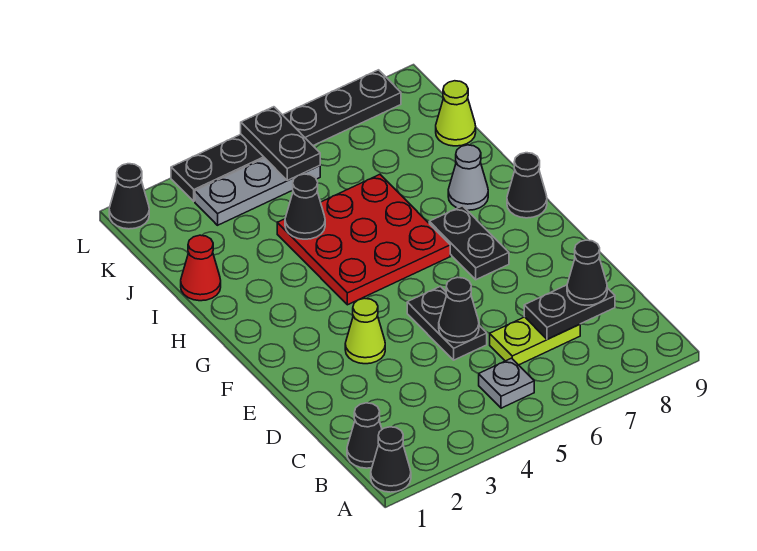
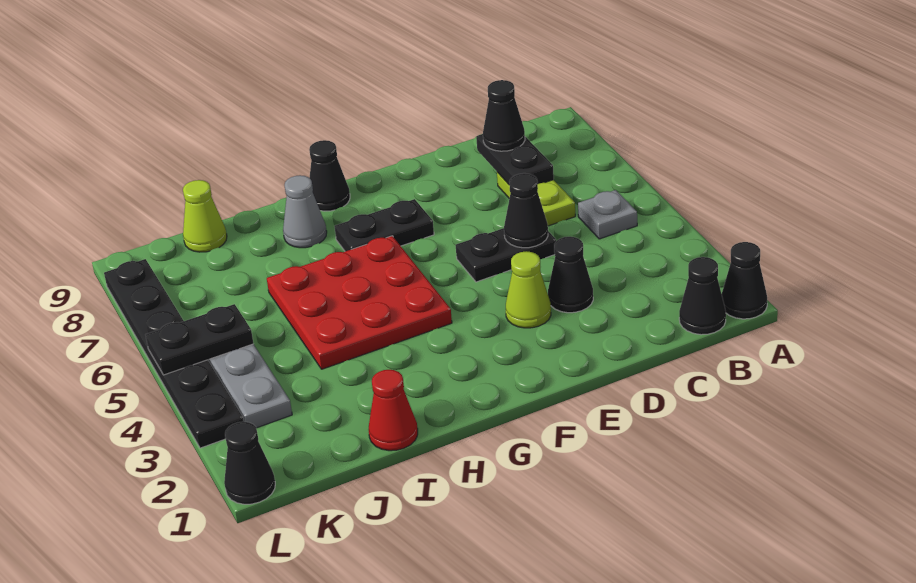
black 1x1 cone [285,174,325,239] -> black 1x1 cone moved to [548,237,593,313]

